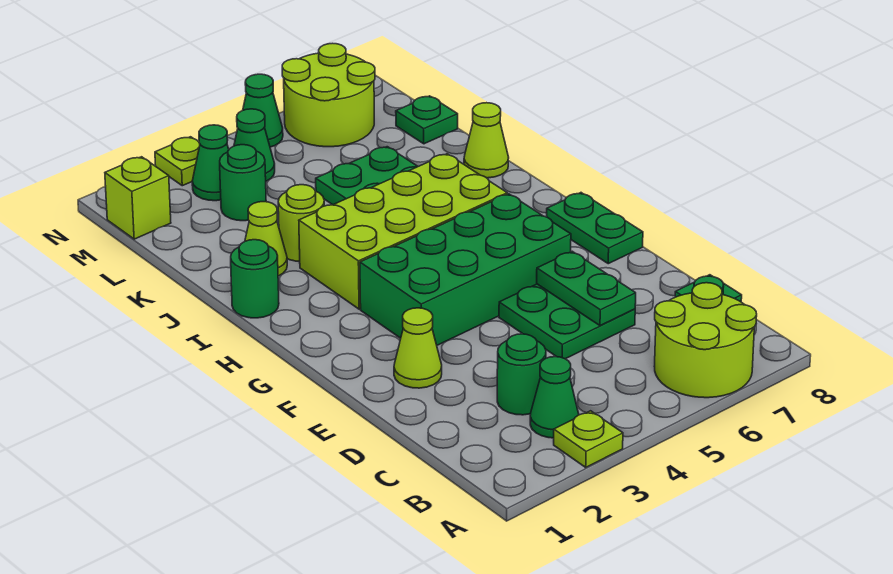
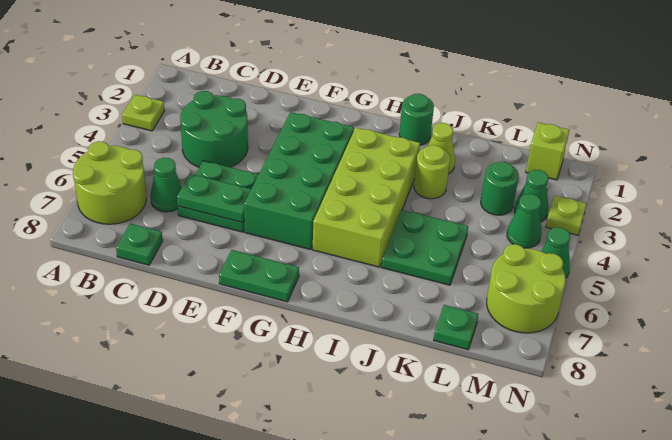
green 1x1 cone [530,357,579,438] -> green 1x1 cone moved to [151,158,182,212]
green 1x1 round brick [497,334,546,415] -> green 2x2 round brick [180,91,248,167]
lime 1x1 cone [394,308,442,388] -> none
lime 1x1 cone [464,103,509,178] -> none

